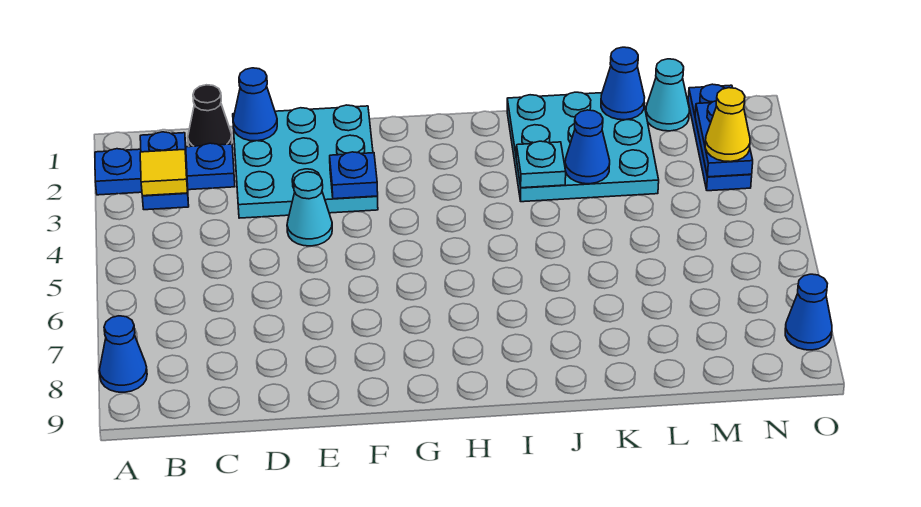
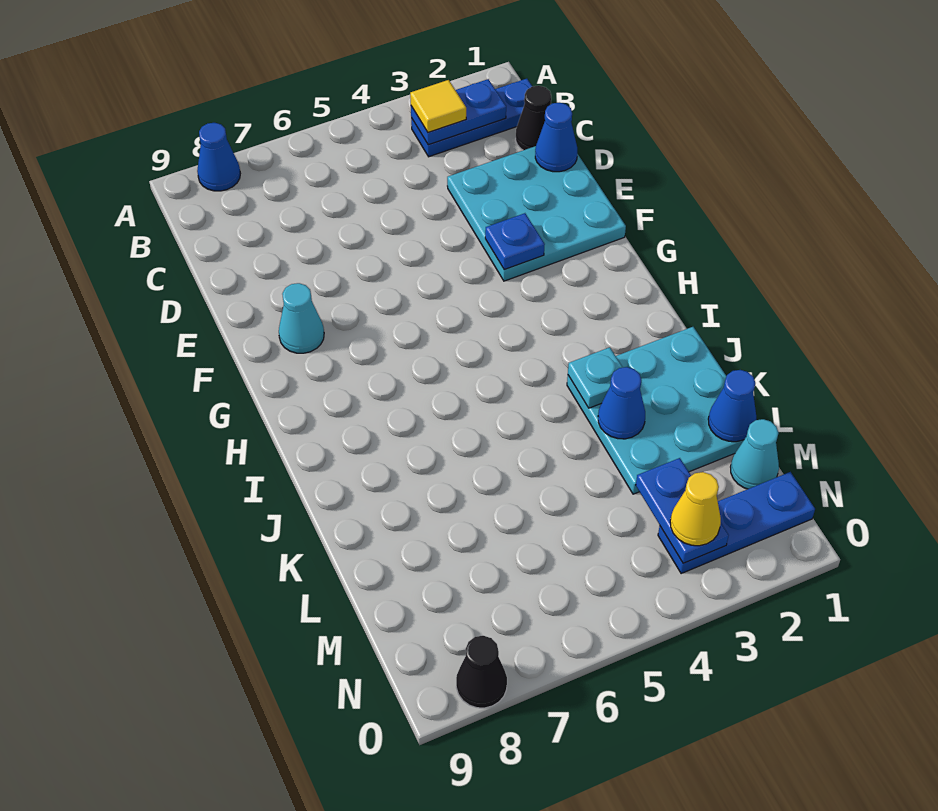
blue 1x3 plate [95,143,235,195] -> blue 1x3 plate turned to [411,79,532,157]
cyan 1x1 cone [287,172,332,246] -> cyan 1x1 cone moved to [279,283,324,353]
blue 1x2 plate [695,101,753,177] -> blue 1x2 plate turned to [636,458,729,563]
blue 1x1 cone [785,274,832,350] -> black 1x1 cone [456,636,507,708]

